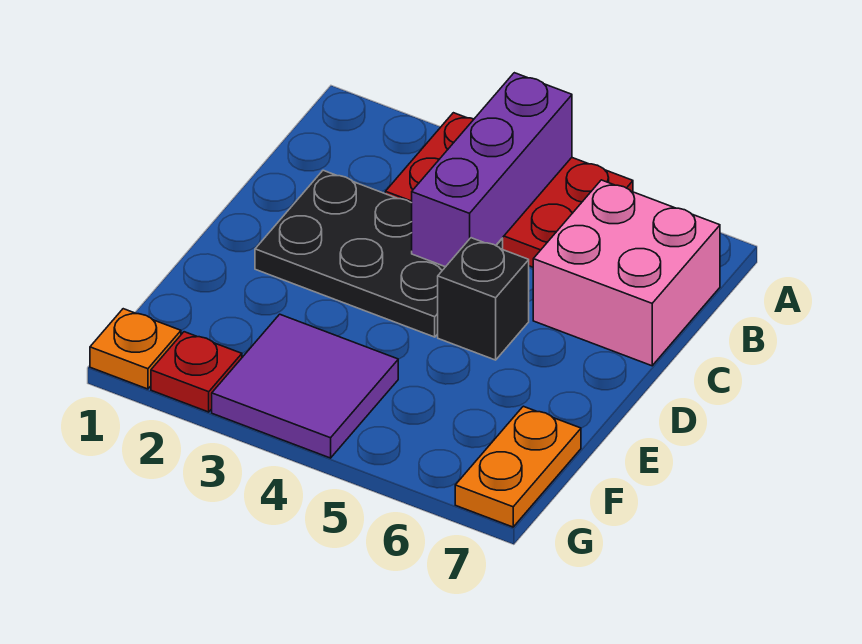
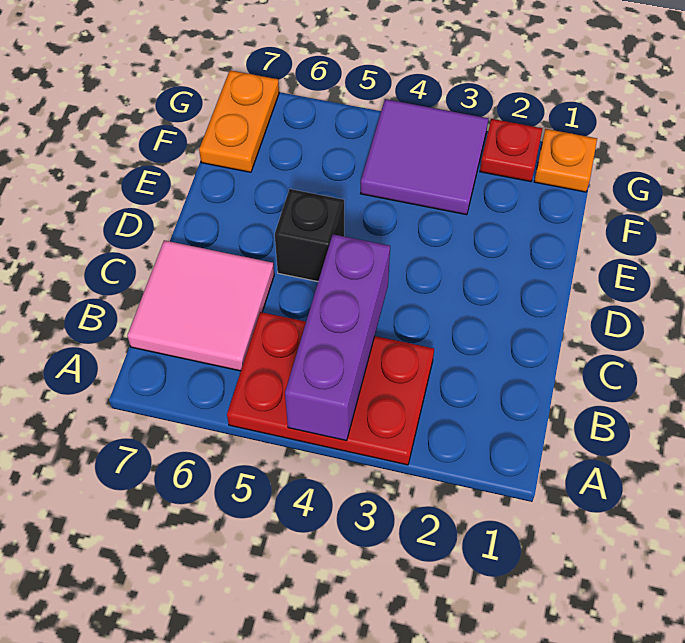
pink 2x2 brick [533,180,720,366] -> pink 2x2 tile [127,240,274,371]
black 2x3 plate [255,170,503,337] -> none

